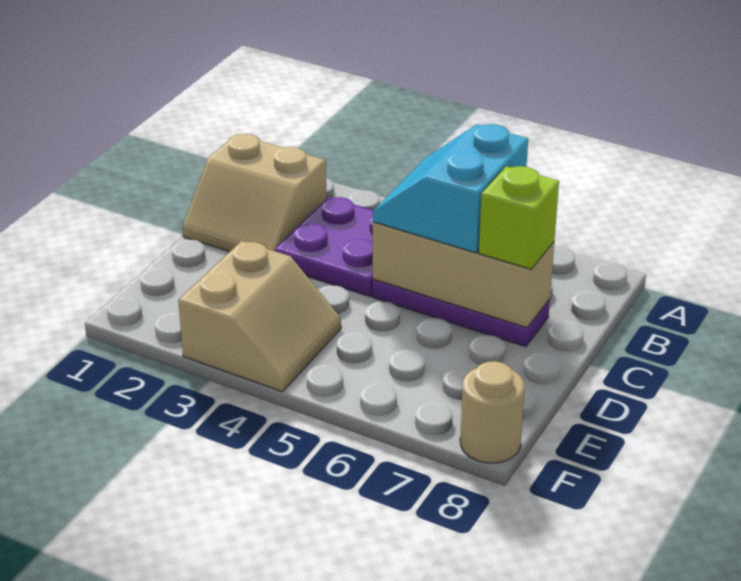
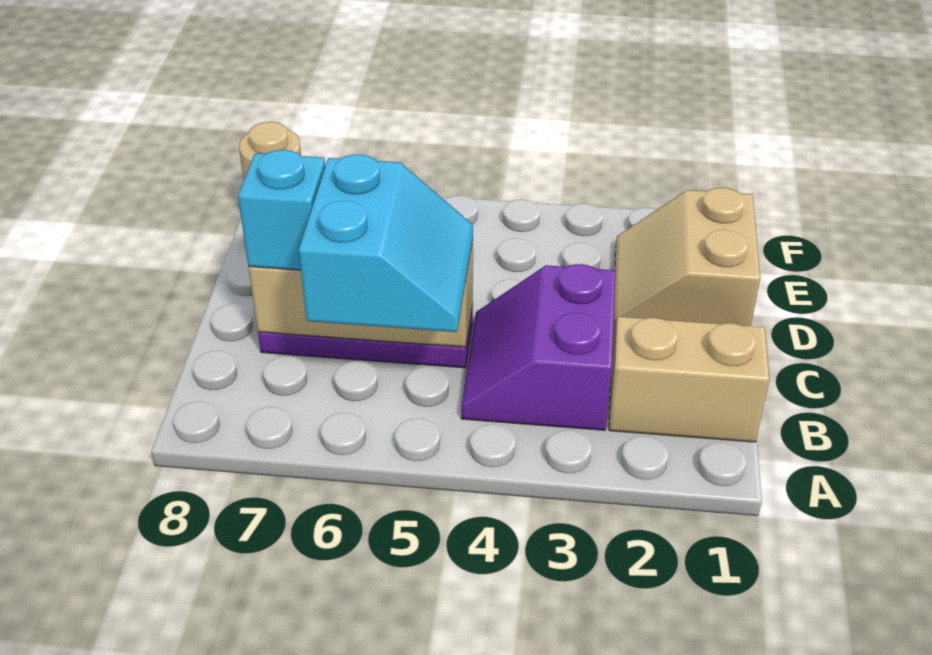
purple 2x2 plate [275,197,373,297] -> purple 2x2 slope [461,264,616,430]
lime 1x1 brick [479,166,559,269] -> cyan 1x1 brick [238,150,325,270]
tan 2x2 slope [178,241,341,392] -> tan 2x2 slope moved to [614,188,760,326]

